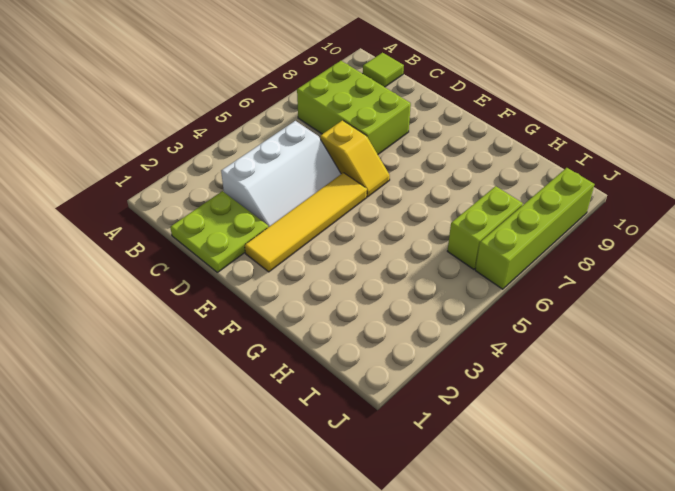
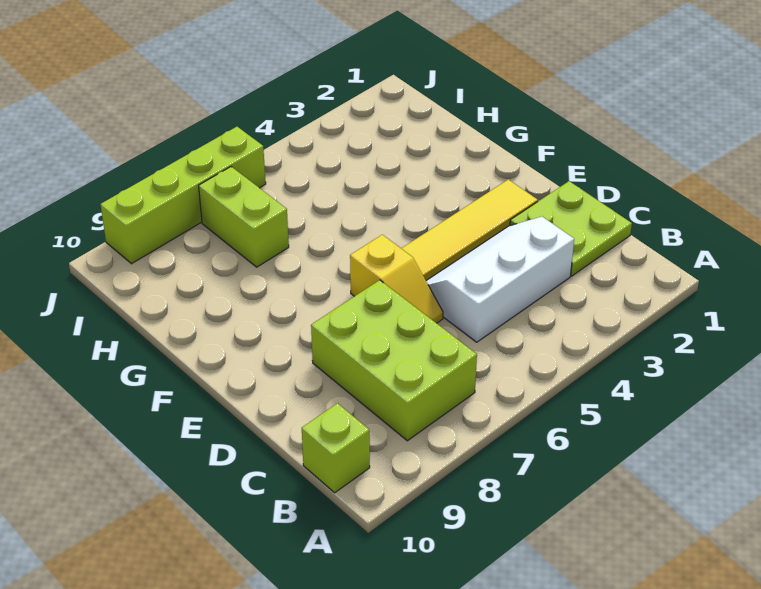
lime 1x1 tile [363,53,404,87] -> lime 1x1 brick [302,403,370,493]
yellow 1x2 slope [320,120,390,197] -> yellow 1x2 slope turned to [350,235,443,323]
lime 1x2 brick [448,186,523,269] -> lime 1x2 brick turned to [199,167,289,267]

